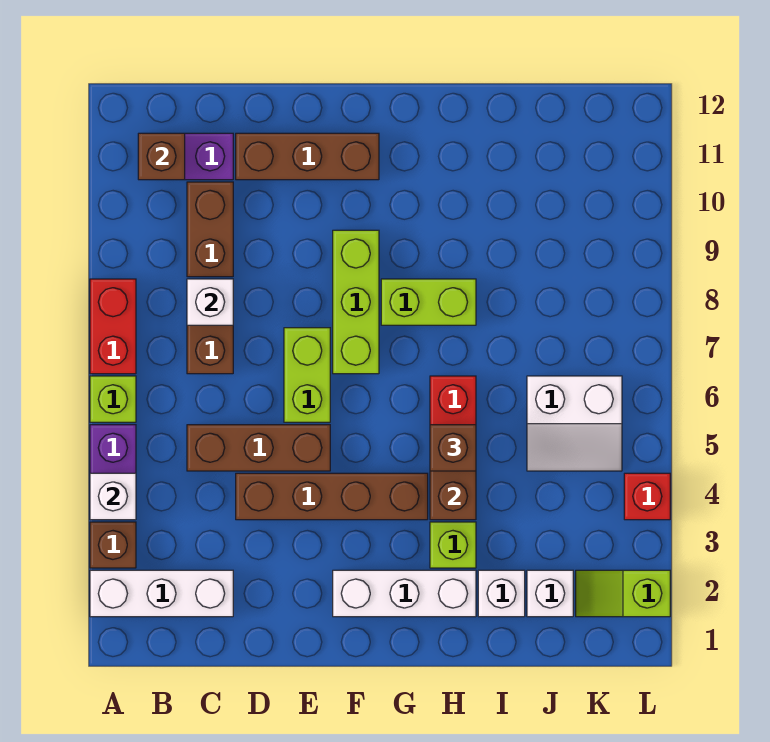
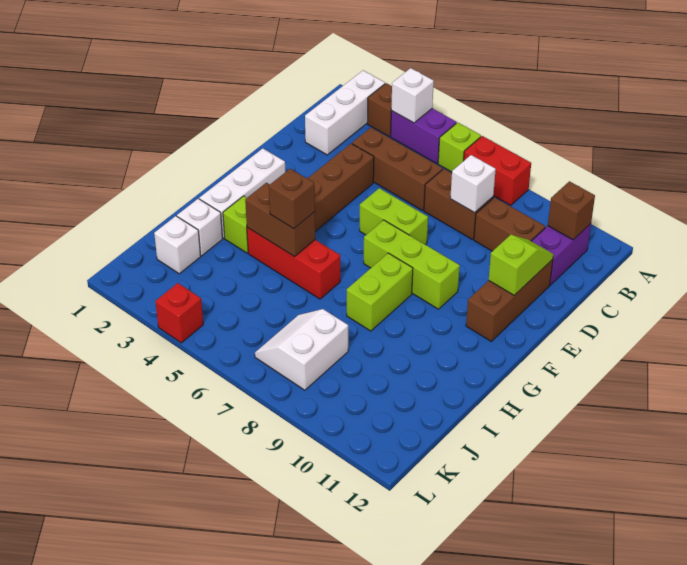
brown 1x3 brick [187,425,330,471] -> brown 1x3 brick turned to [352,128,443,210]
white 2x2 slope [527,376,622,471] -> white 2x2 slope moved to [255,309,348,390]
lime 1x2 slope [576,570,670,617] -> lime 1x2 slope moved to [489,235,554,295]

